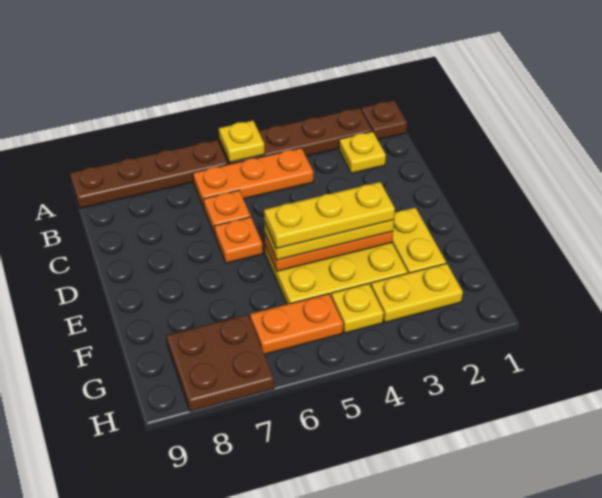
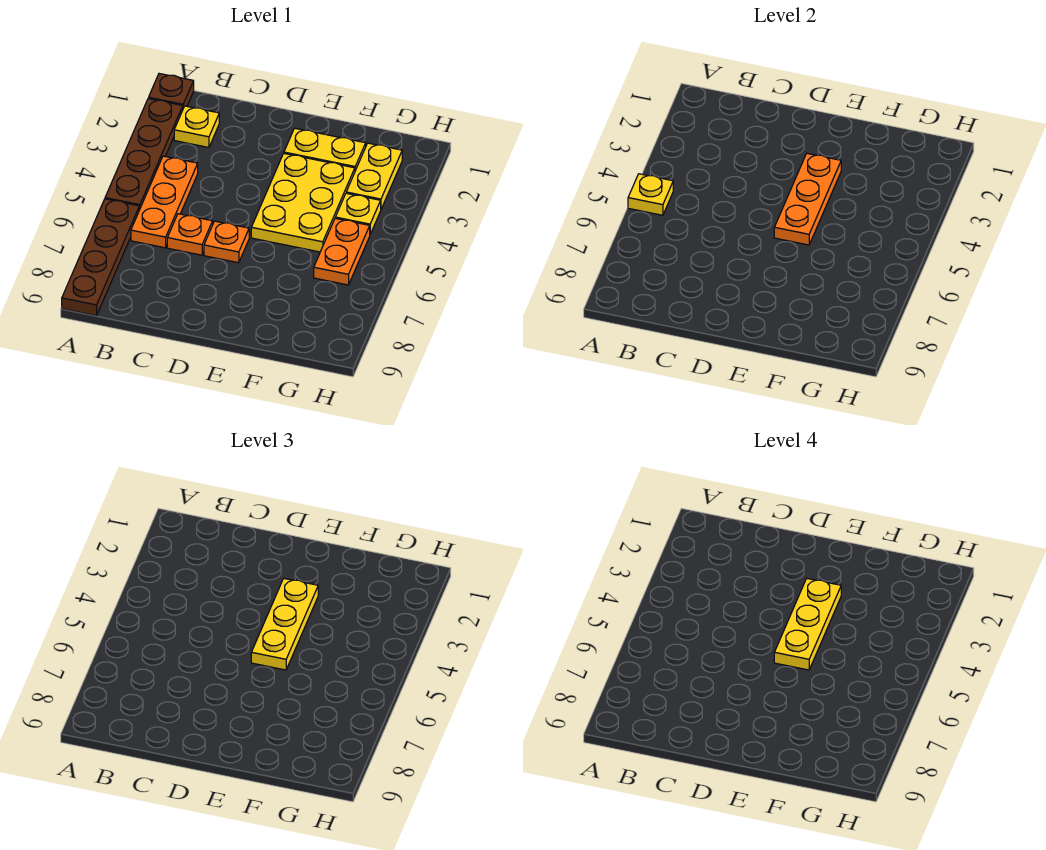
brown 2x2 plate [167,314,274,411] -> none

